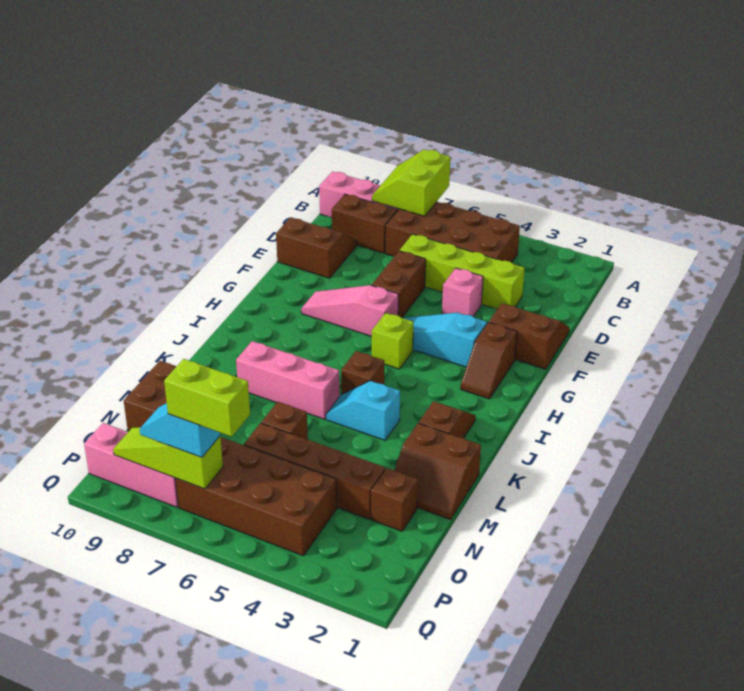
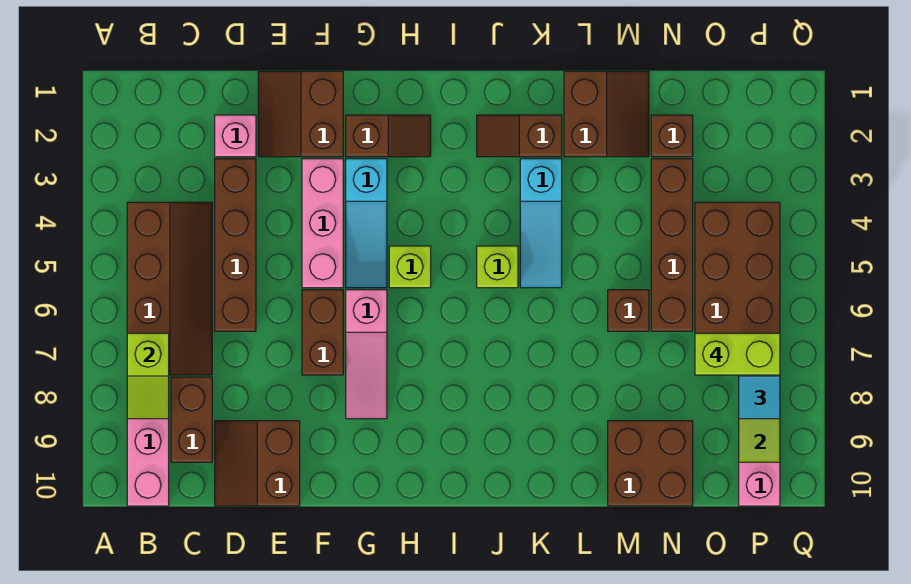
lime 2x2 slope [372,149,450,216] -> lime 1x2 slope [127,333,169,419]
brown 2x4 brick [385,202,520,262] -> brown 2x4 slope [127,202,212,375]
lime 1x4 brick [400,234,525,309] -> brown 1x4 brick [215,159,256,331]
pink 1x1 brick [442,268,483,316] -> pink 1x1 brick moved to [215,115,256,157]
brown 1x2 brick [372,251,426,318] -> brown 1x2 brick turned to [302,290,343,375]
brown 1x1 brick [341,351,384,394] -> lime 1x1 brick [477,246,518,288]
cyan 1x2 slope [326,381,400,440] -> cyan 1x3 slope [520,159,562,288]
pink 1x3 brick [236,341,339,419] -> pink 1x3 brick moved to [302,159,343,288]
lime 1x2 brick [164,359,250,437] -> lime 1x2 brick turned to [695,333,780,375]

